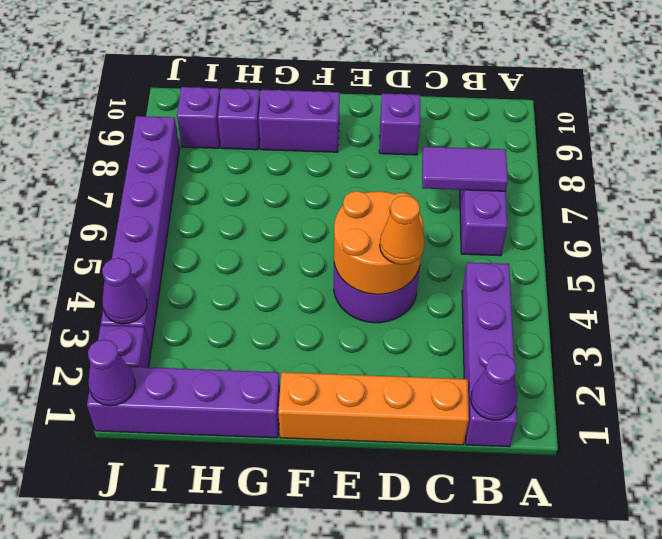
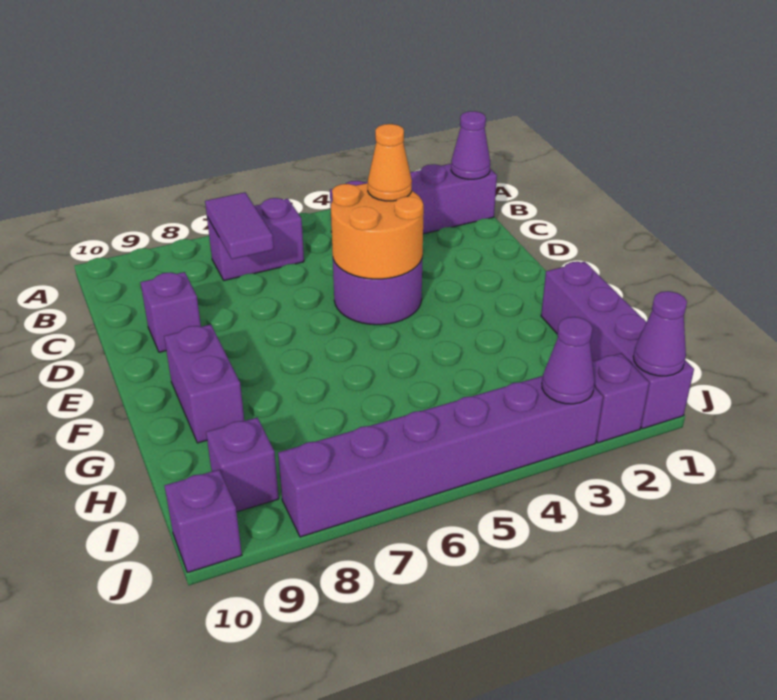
orange 1x4 brick [278,372,469,445] -> none
purple 1x1 brick [218,88,260,150] -> purple 1x1 brick moved to [164,470,242,572]

